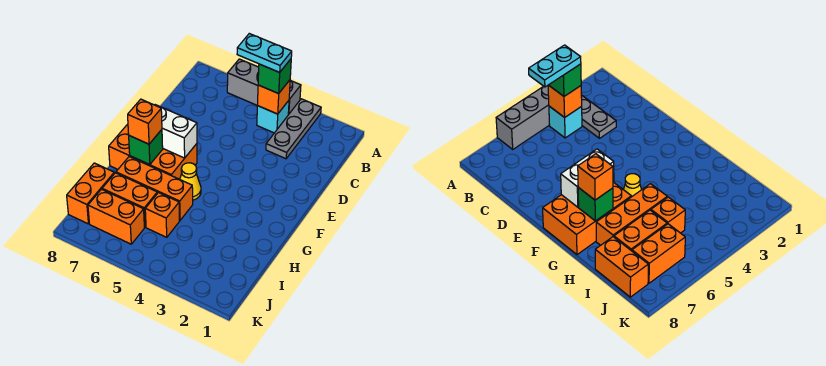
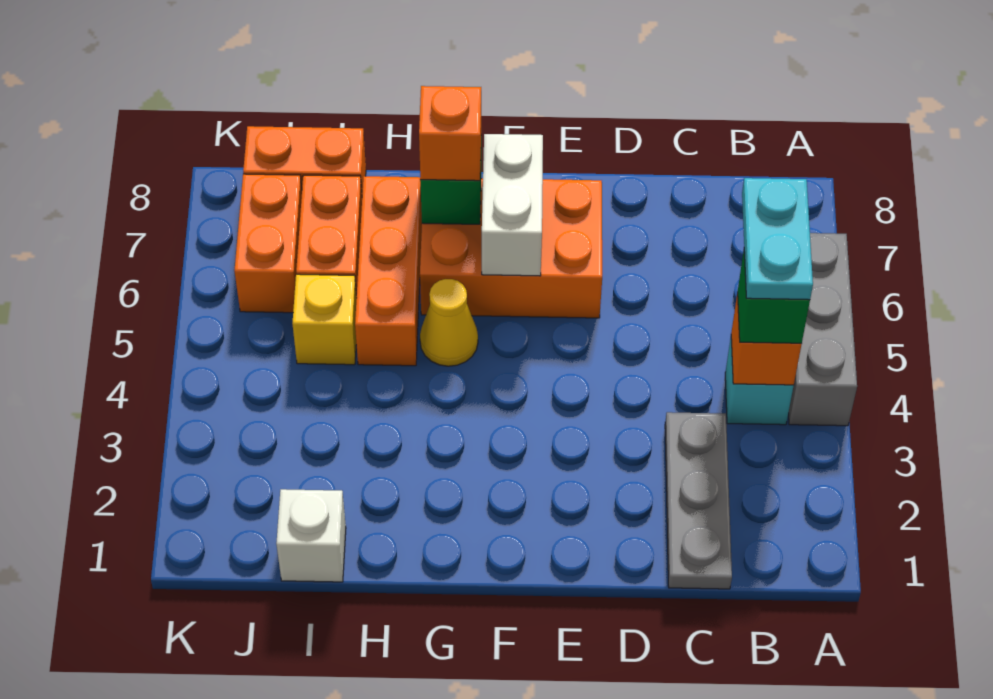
grey 1x3 plate [266,99,321,159] -> grey 1x3 plate turned to [665,412,732,589]
orange 2x3 brick [109,124,197,179] -> orange 2x3 brick turned to [420,178,602,318]
none -> white 1x1 brick [276,489,346,582]
orange 1x1 brick [145,193,179,237] -> yellow 1x1 brick [292,274,357,365]

